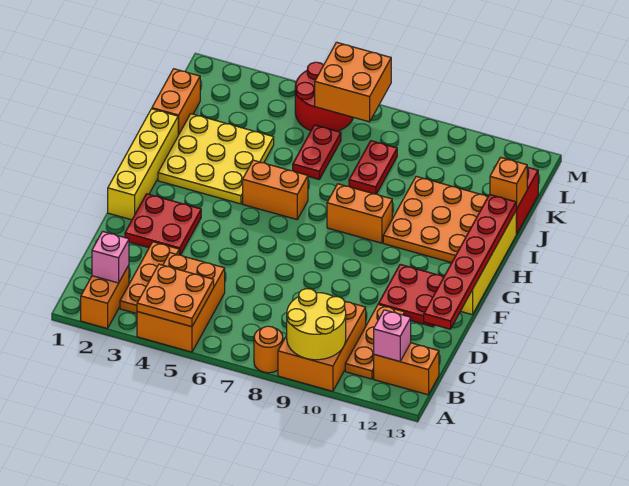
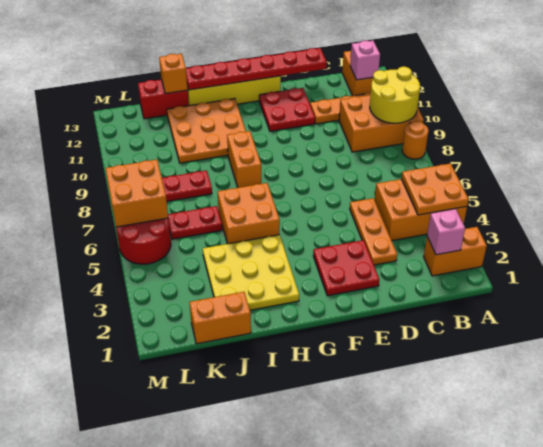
orange 1x3 plate [120,242,179,314] -> orange 1x3 plate turned to [350,198,397,265]
yellow 1x4 brick [108,109,178,220] -> none
orange 1x2 brick [243,160,308,219] -> orange 2x2 brick [218,183,280,244]

